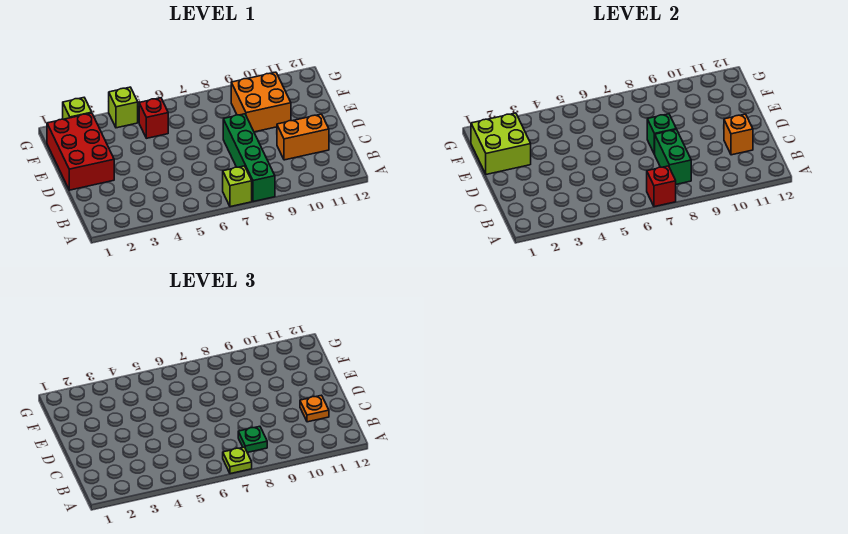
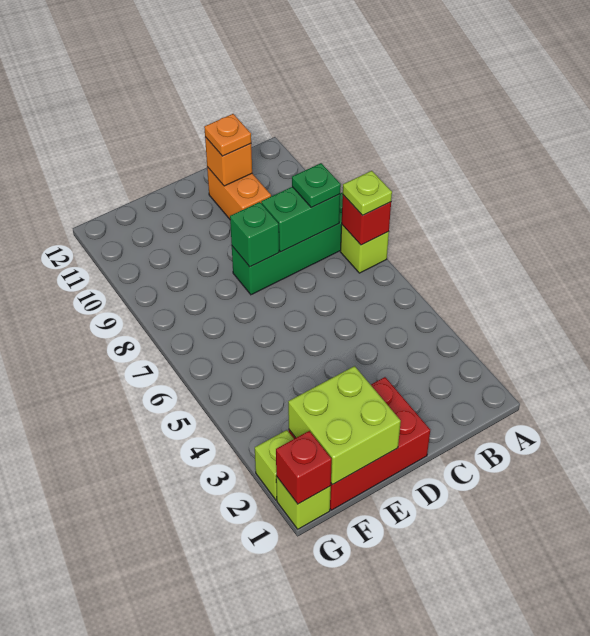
orange 2x2 brick [231,72,291,132] -> none
red 1x1 brick [139,98,168,138] -> red 1x1 brick moved to [276,431,332,504]
lime 1x1 brick [109,87,138,128] -> lime 1x1 brick moved to [276,476,331,529]

